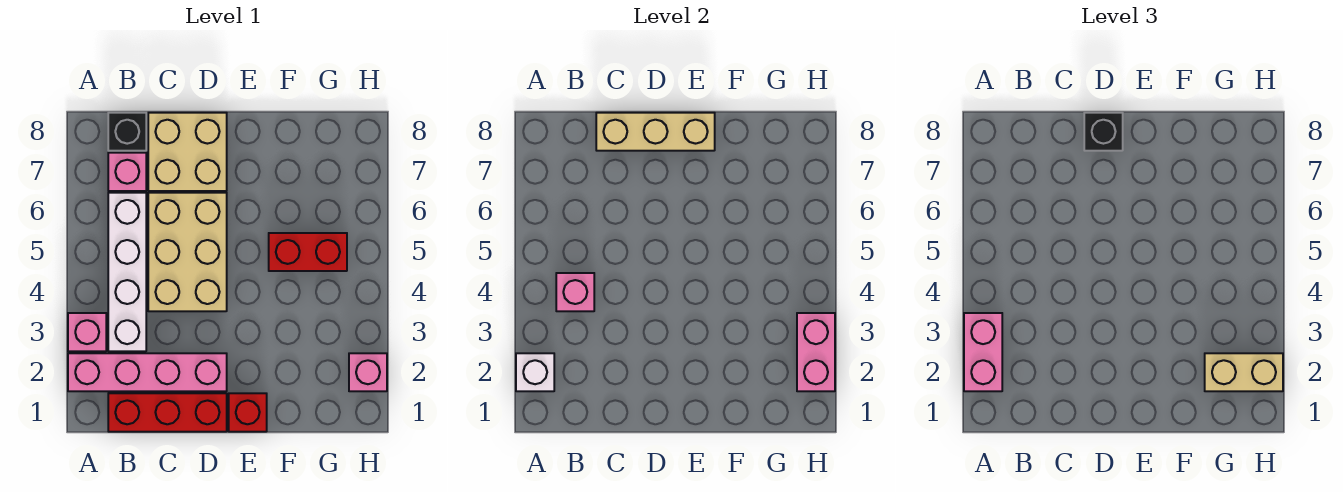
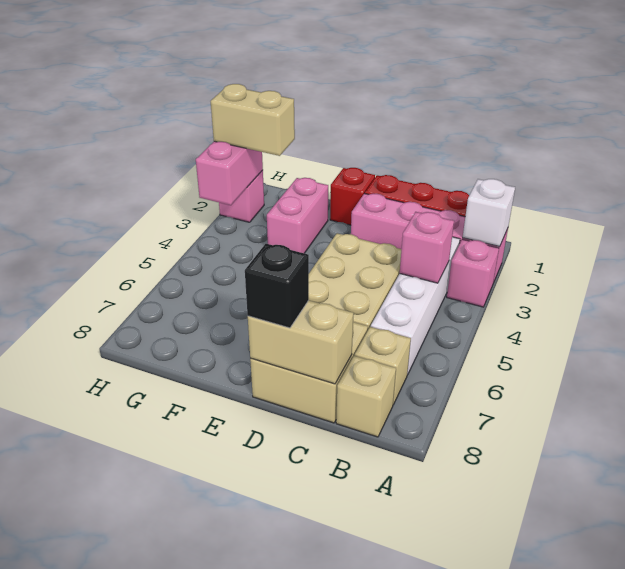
pink 1x2 brick [964,313,1002,391] -> pink 1x2 brick moved to [267,178,328,253]
pink 1x1 brick [108,153,146,191] -> tan 1x1 brick [355,327,411,405]
black 1x1 brick [108,113,146,151] -> tan 1x1 brick [336,356,396,437]
tan 1x3 brick [596,113,715,151] -> tan 1x2 brick [248,300,354,384]
red 1x2 brick [269,233,347,271] -> none

